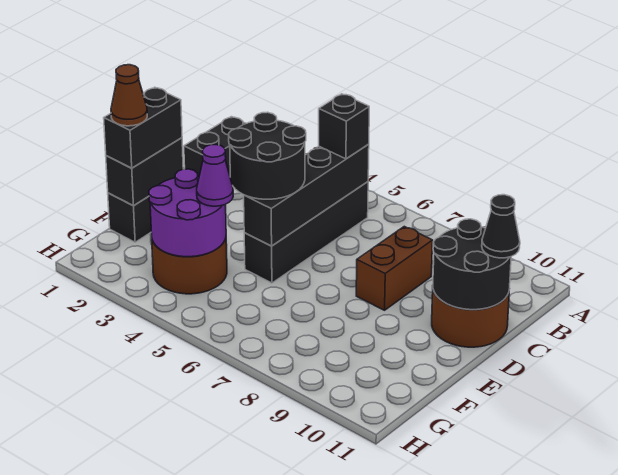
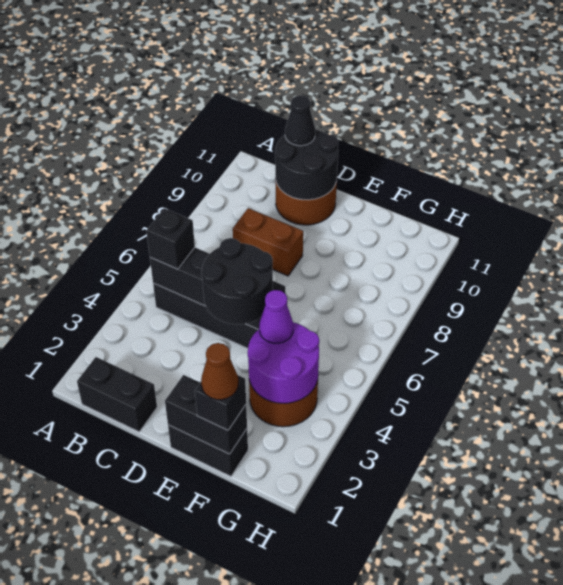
black 1x2 brick [104,87,182,168] -> black 1x1 brick [195,375,246,430]

